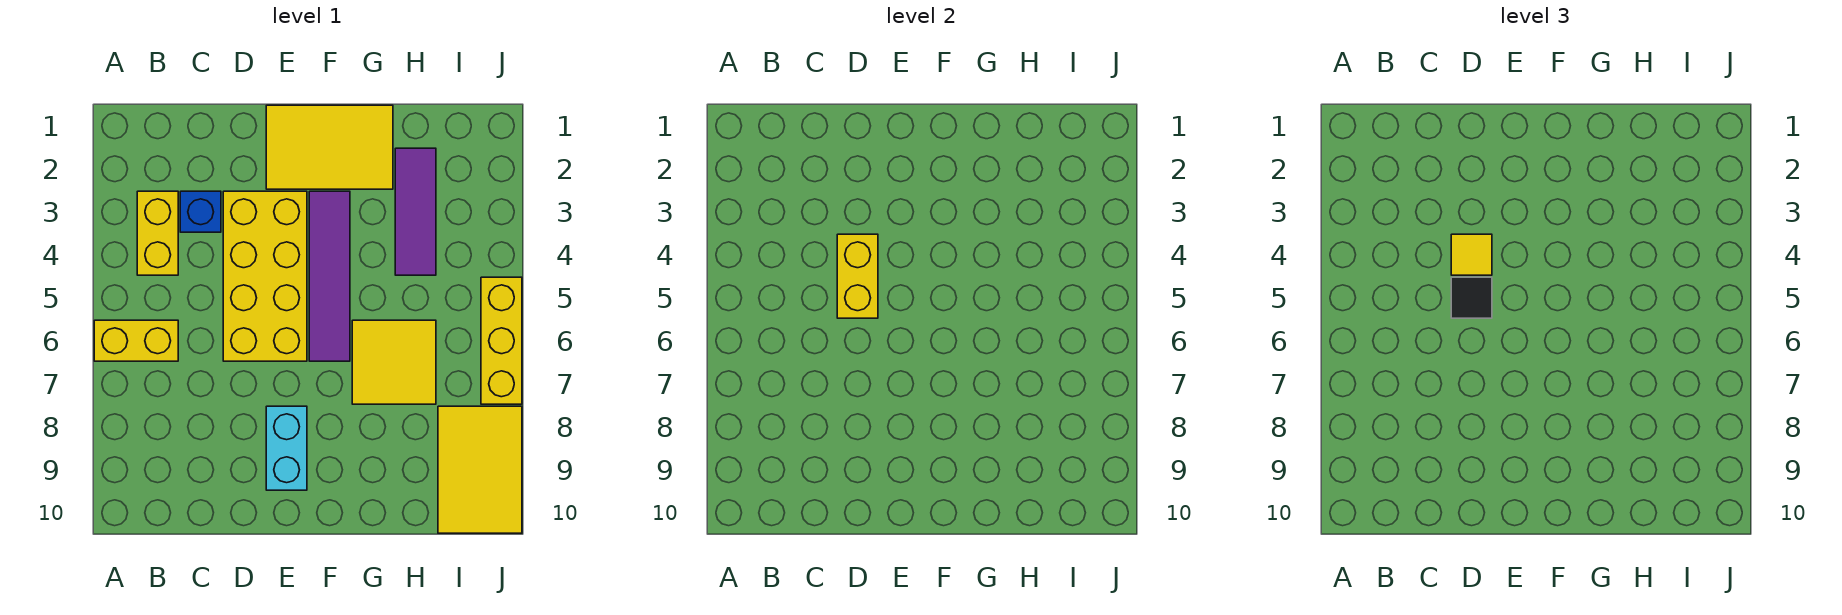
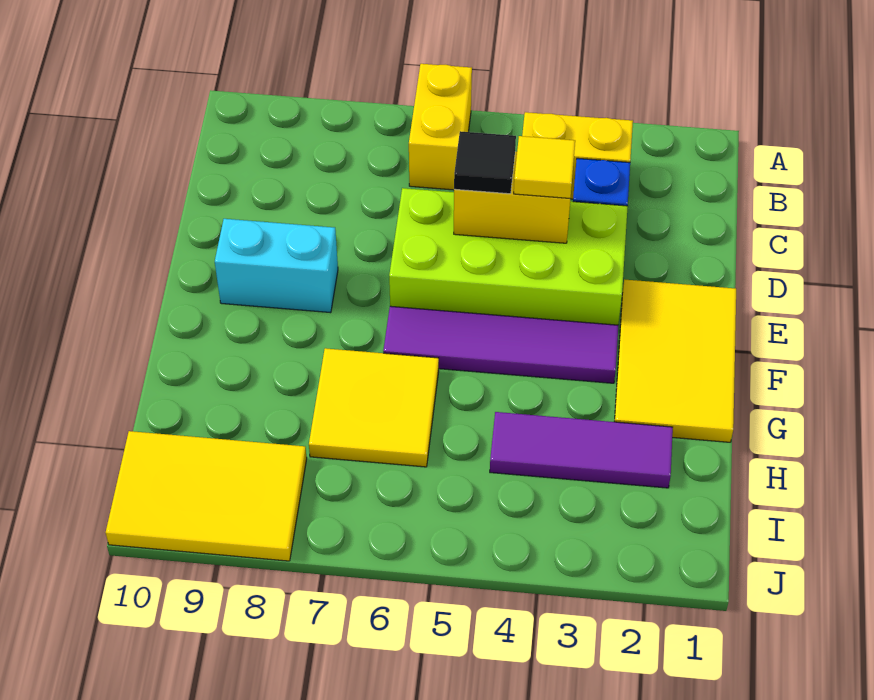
yellow 2x4 brick [223,191,307,361] -> lime 2x4 brick [389,188,628,325]
yellow 1x3 brick [481,277,522,404] -> none

